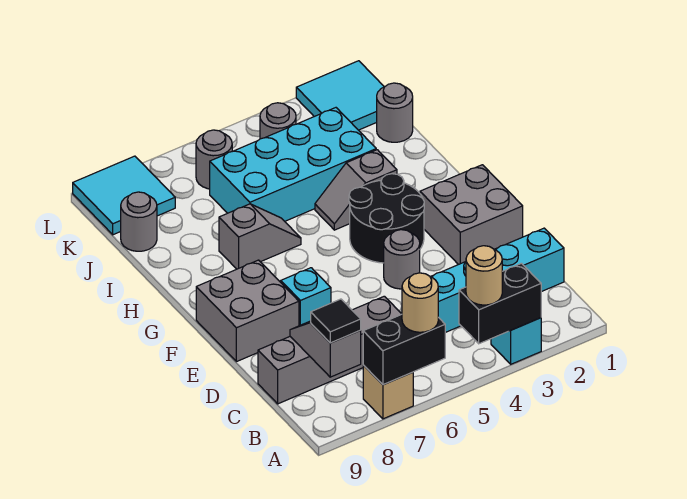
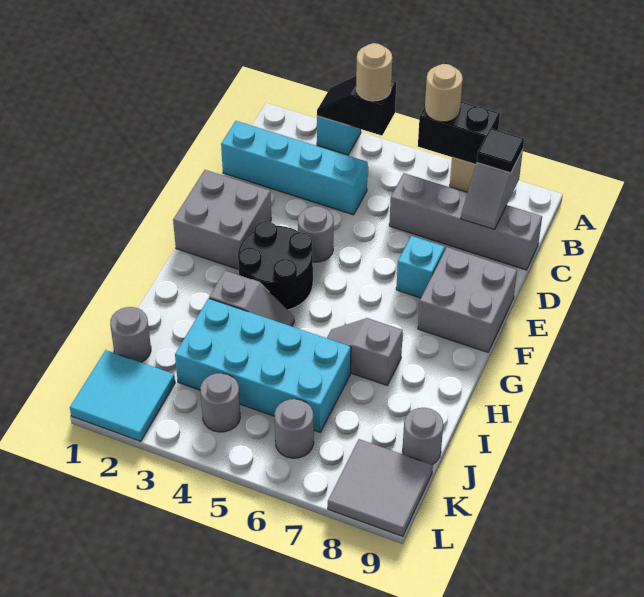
black 1x2 brick [459,263,541,344] -> black 1x2 slope [317,76,396,136]
cyan 2x2 tile [73,156,175,235] -> grey 2x2 tile [328,439,433,537]

